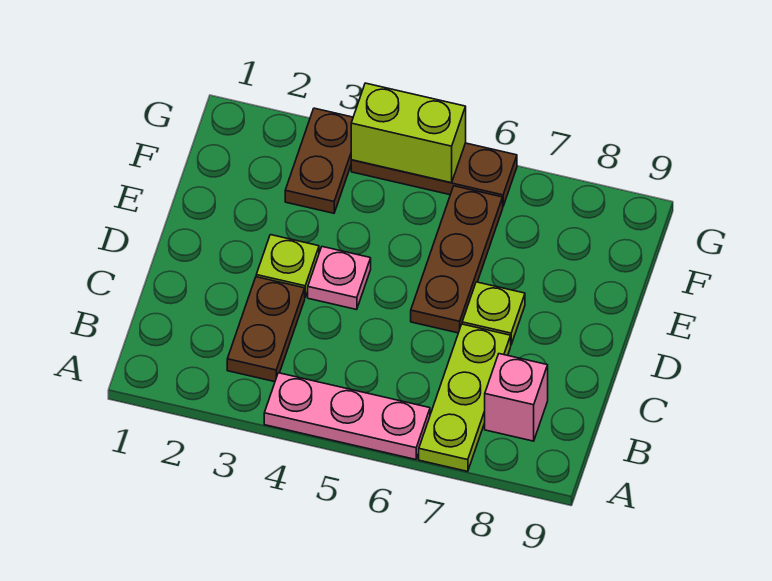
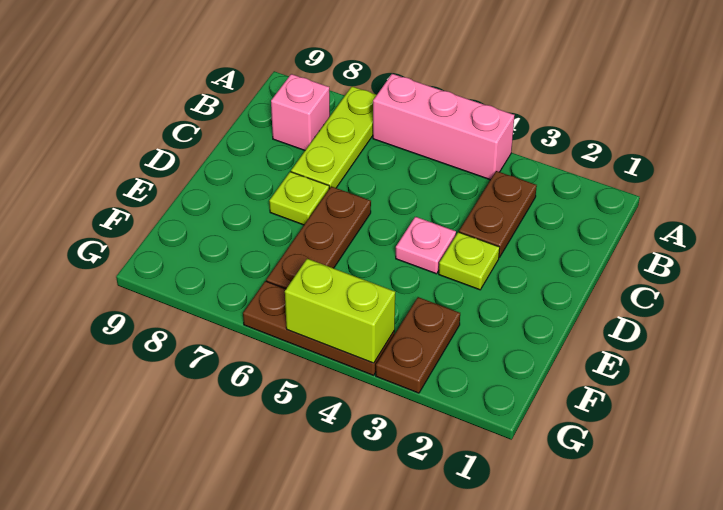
pink 1x3 plate [264,373,430,460] -> pink 1x3 brick [373,74,515,180]

